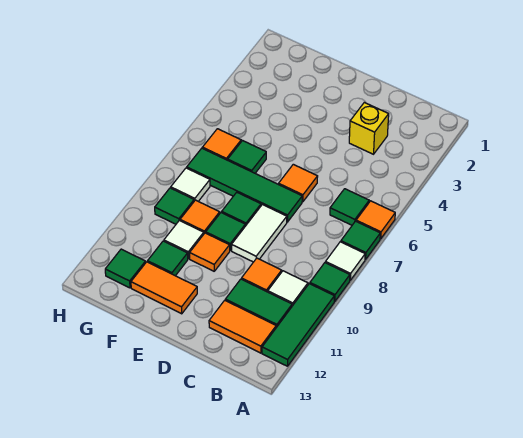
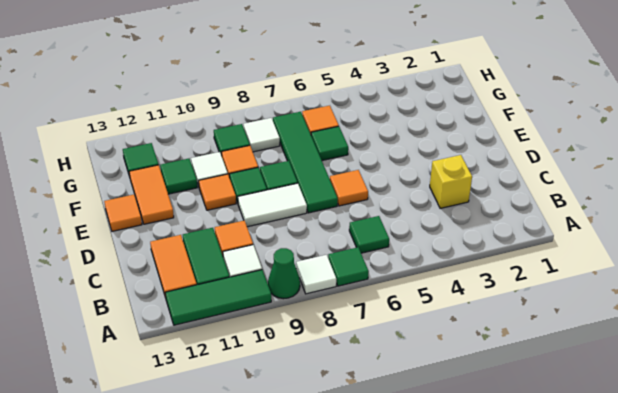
orange 1x1 tile [356,201,395,239] -> orange 1x1 tile moved to [104,194,142,231]
green 1x1 tile [310,263,350,302] -> green 1x1 cone [268,248,300,299]

